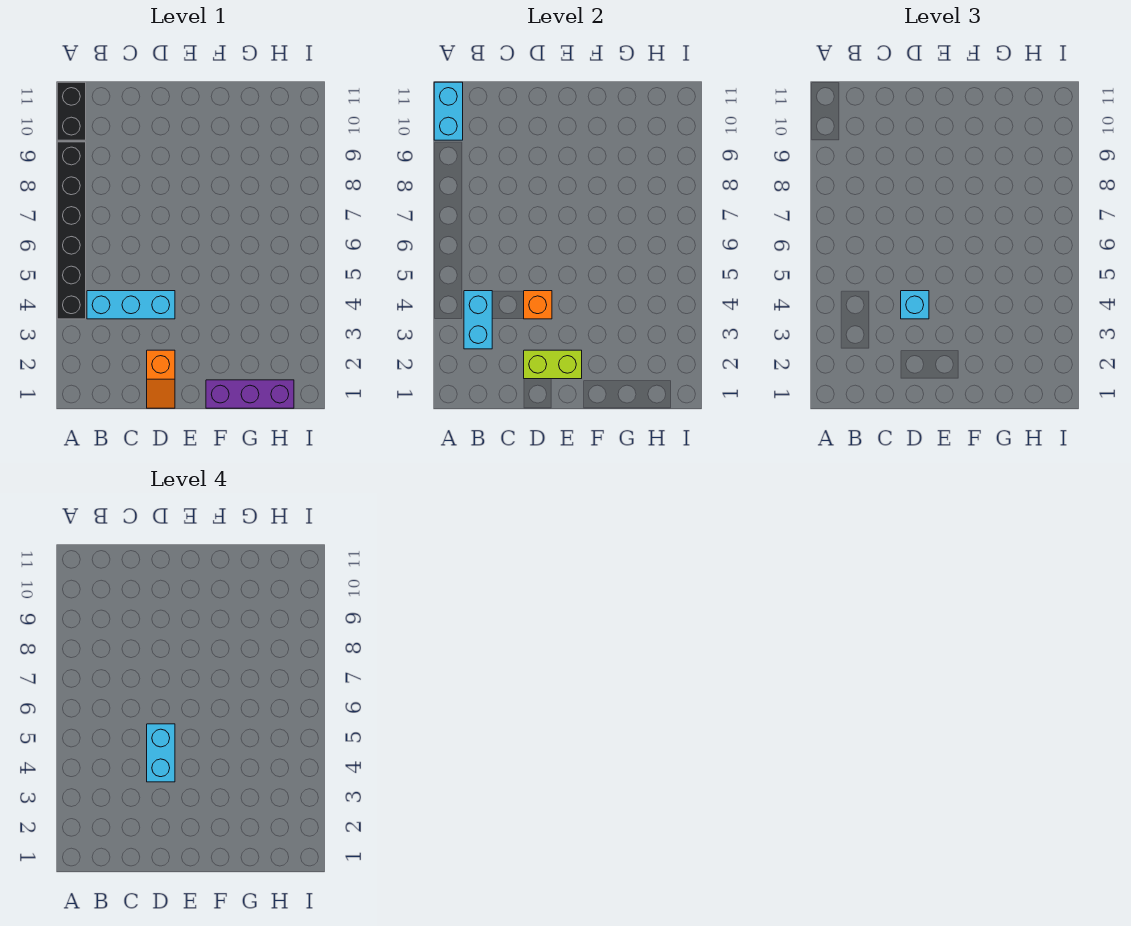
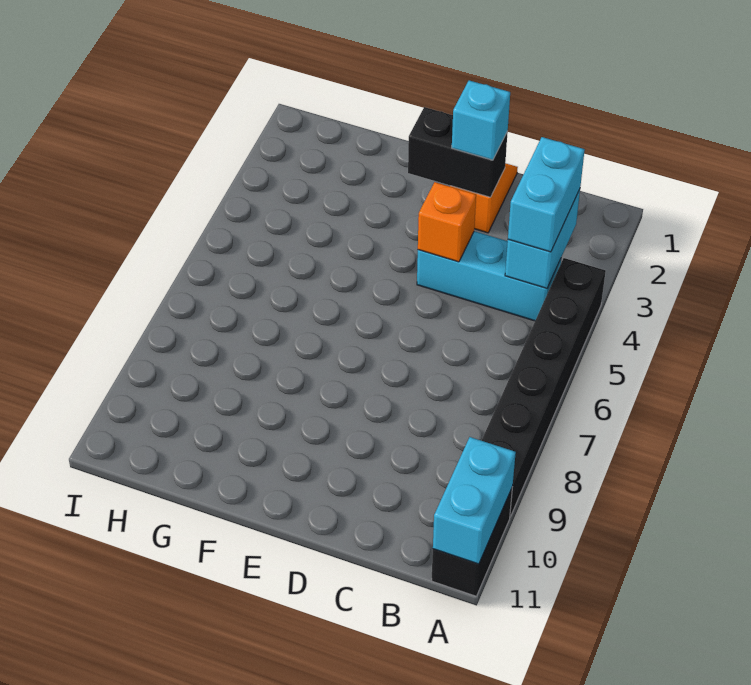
lime 1x2 brick [524,350,582,379] -> black 1x2 brick [408,107,508,197]
cyan 1x1 brick [901,291,929,319] -> cyan 1x1 brick moved to [452,80,510,160]
cyan 1x2 brick [147,724,175,782] -> cyan 1x2 brick moved to [508,137,585,252]
purple 1x3 brick [206,380,294,408] -> none

